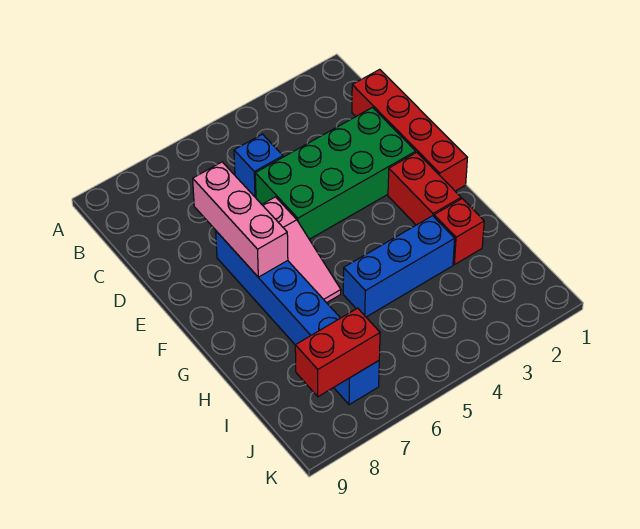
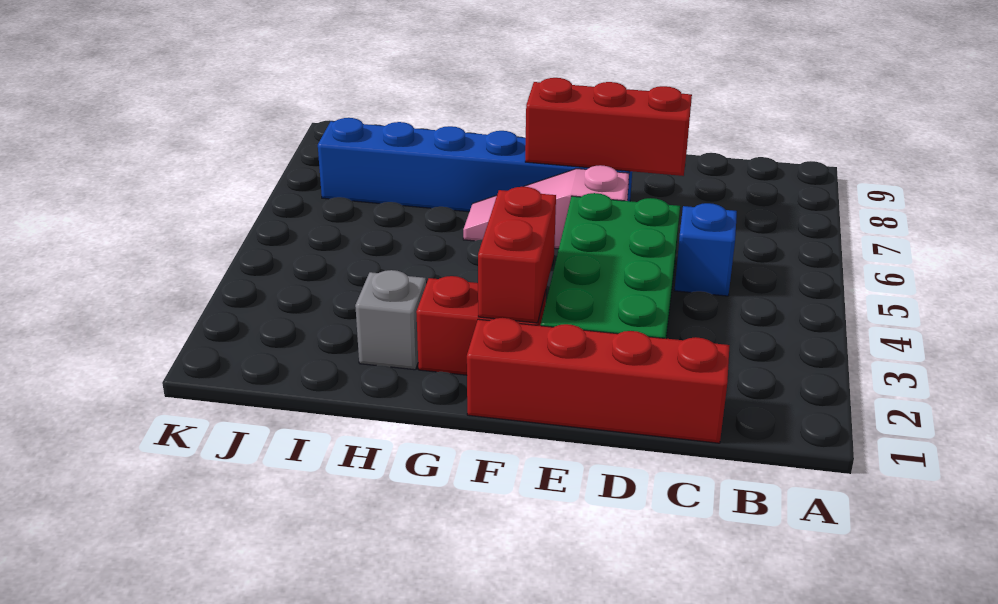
pink 1x3 brick [193,162,288,277] -> red 1x3 brick [525,78,692,176]
red 1x1 brick [434,199,484,265] -> grey 1x1 brick [355,270,426,370]
blue 1x3 brick [343,216,455,317] -> none
red 1x2 brick [295,308,380,397] -> red 1x2 brick moved to [478,187,556,323]

